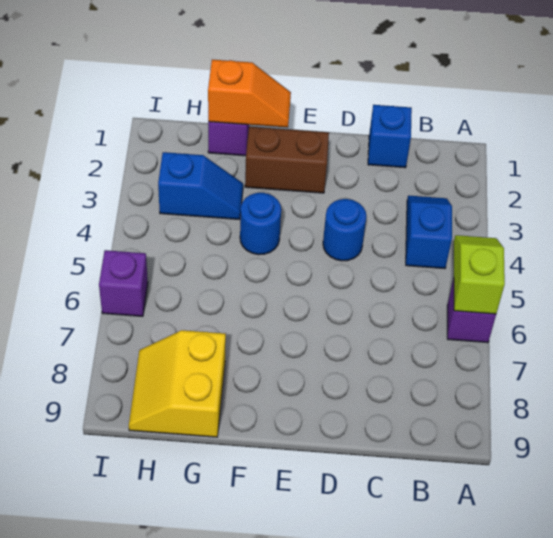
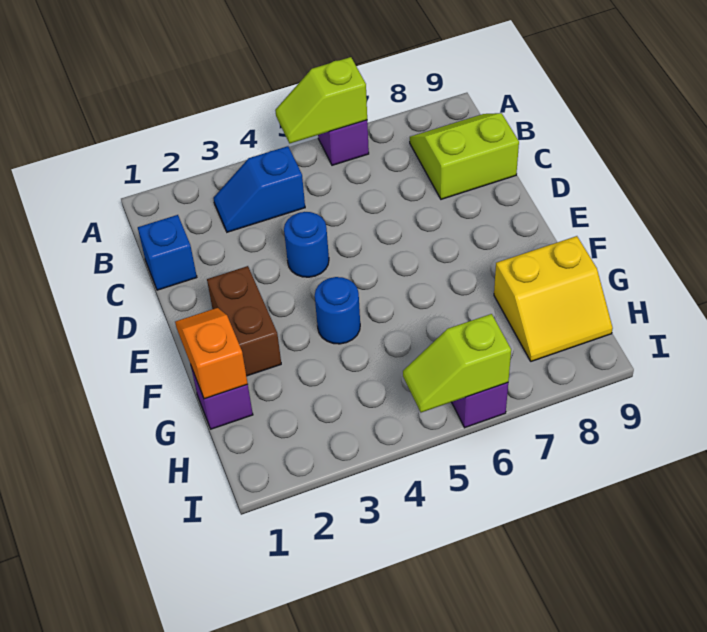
none -> lime 2x2 slope [410,113,519,199]
blue 1x2 slope [158,152,243,220] -> none
none -> lime 1x2 slope [403,314,511,412]

